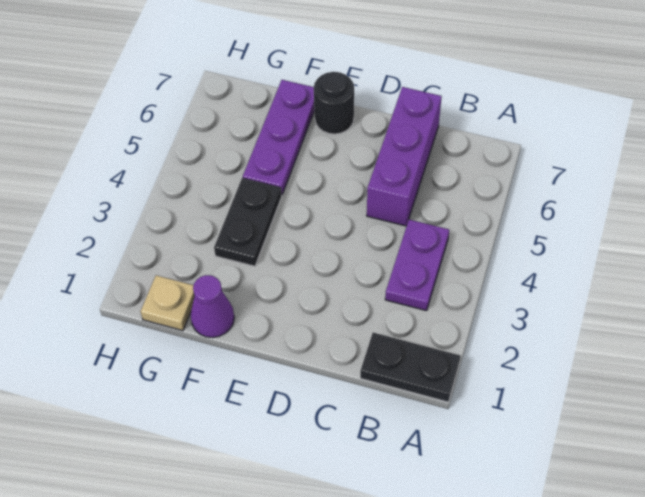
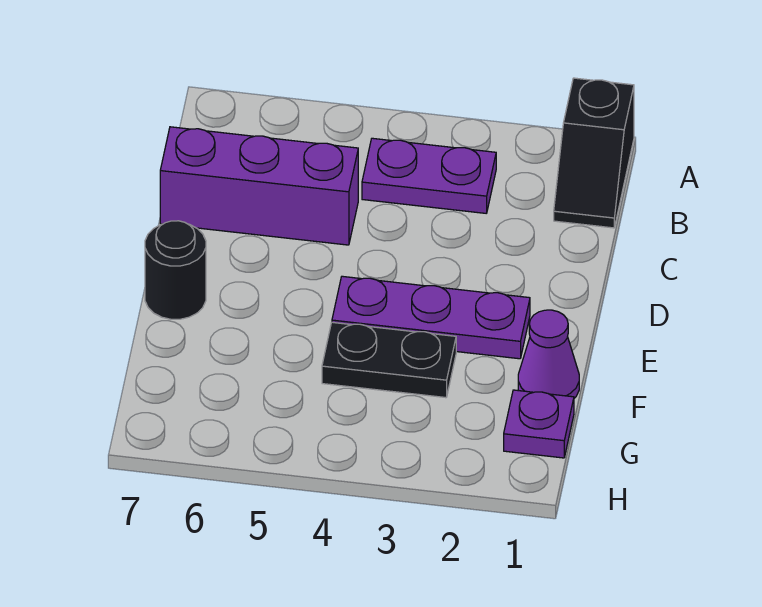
black 1x2 plate [360,333,460,402] -> black 1x2 slope [554,78,634,228]
purple 1x3 plate [243,80,314,195] -> purple 1x3 plate moved to [332,276,530,359]
tan 1x1 plate [141,275,195,331] -> purple 1x1 plate [504,390,574,458]

